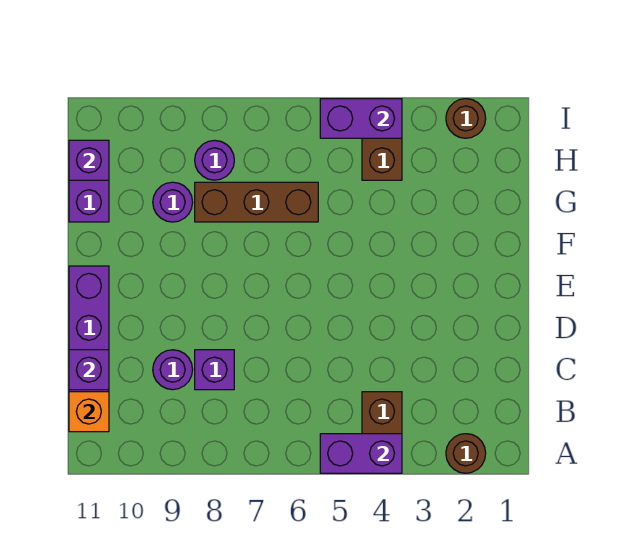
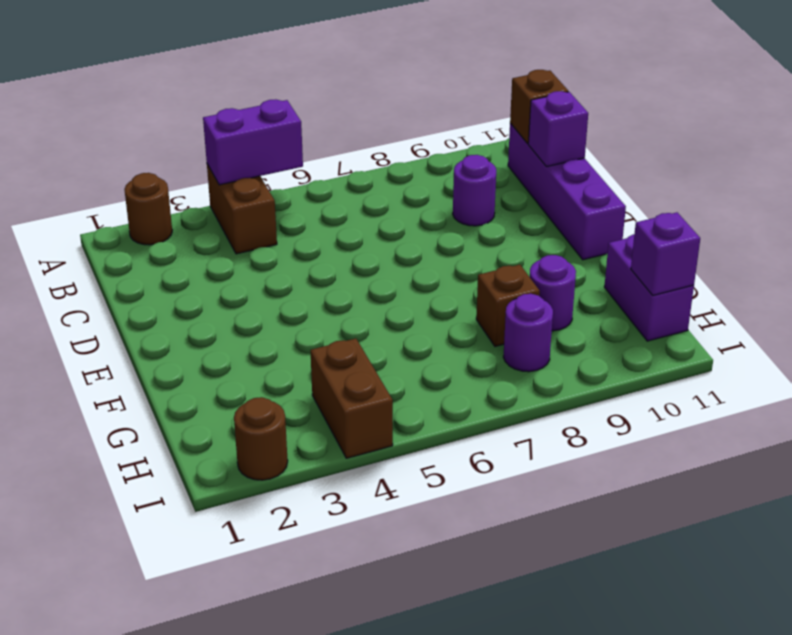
orange 1x1 brick [69,392,109,432] -> brown 1x1 brick [510,70,568,144]
purple 1x1 brick [195,350,234,390] -> none
brown 1x3 brick [195,182,318,222] -> brown 1x1 brick [476,265,540,346]
purple 1x2 brick [320,99,402,138] -> none

